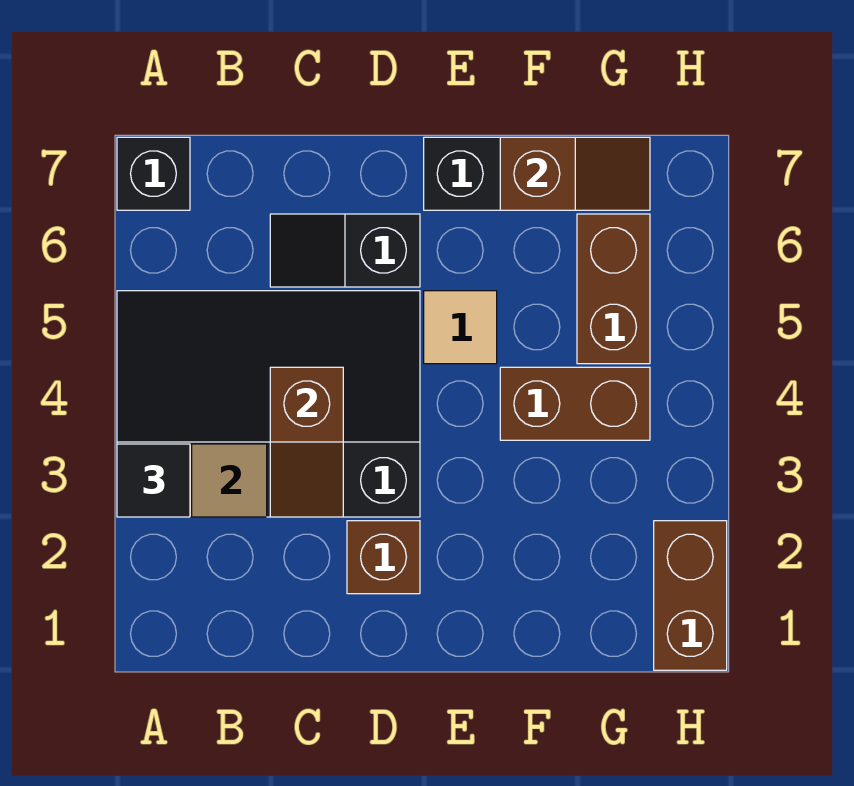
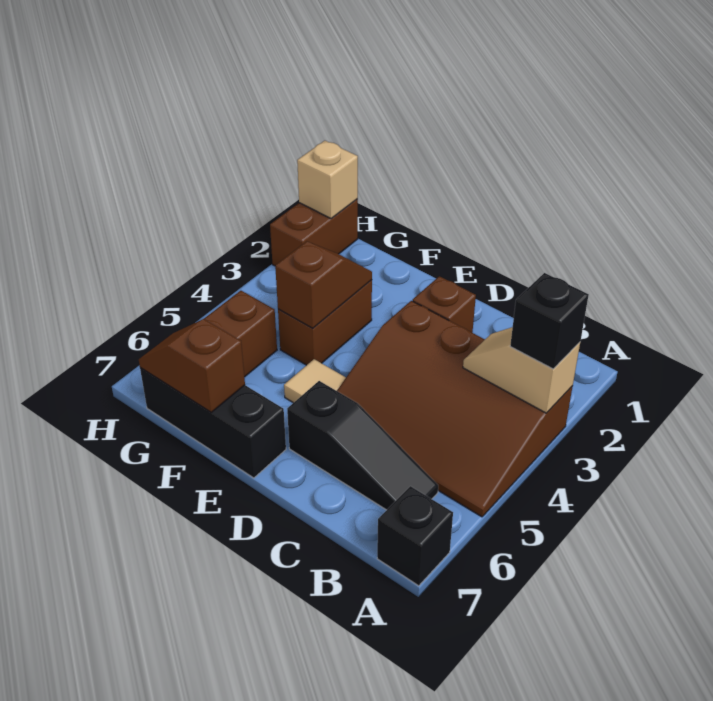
black 3x4 slope [117,291,420,517] -> brown 3x4 slope [337,301,573,517]
black 1x1 tile [117,444,190,517] -> black 1x1 brick [510,273,589,369]
brown 1x2 slope [270,367,343,517] -> brown 1x2 slope moved to [275,241,372,328]
black 1x2 slope [270,214,420,287] -> black 1x3 slope [287,381,438,510]
brown 1x2 brick [500,367,650,440] -> brown 1x2 brick turned to [278,280,372,365]
none -> tan 1x1 brick [297,141,358,219]

